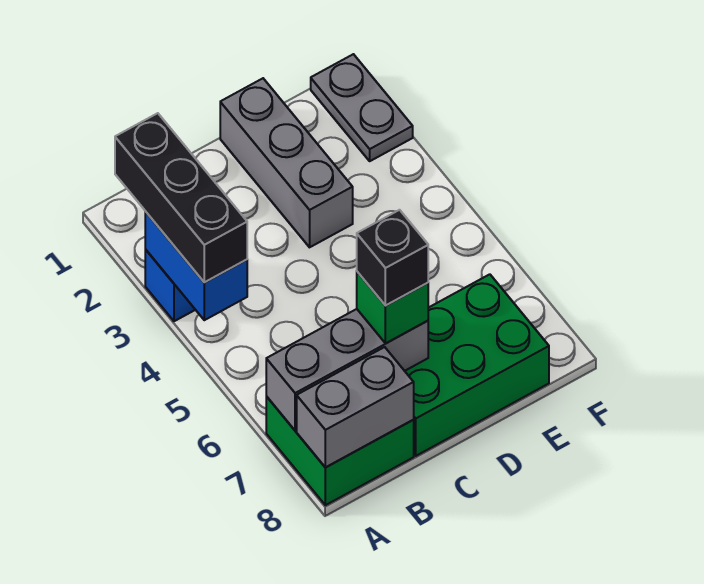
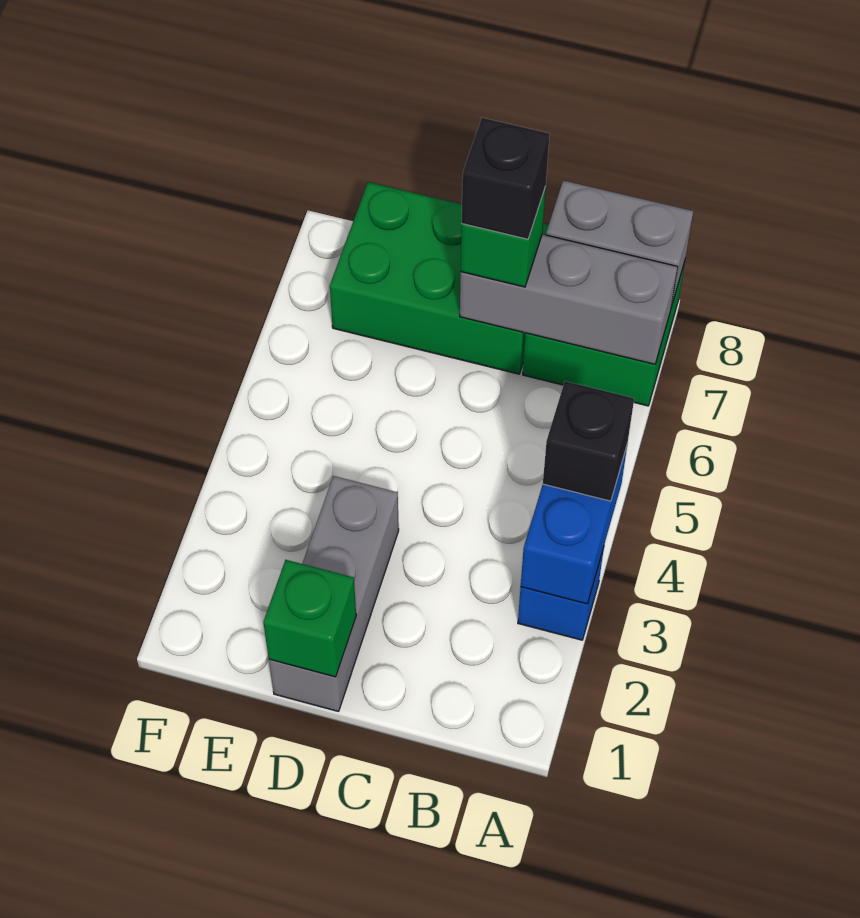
black 1x3 brick [115,113,247,282] -> black 1x1 brick [543,381,634,501]
none -> green 1x1 brick [263,560,356,677]
grey 1x2 plate [311,54,413,161] -> none

